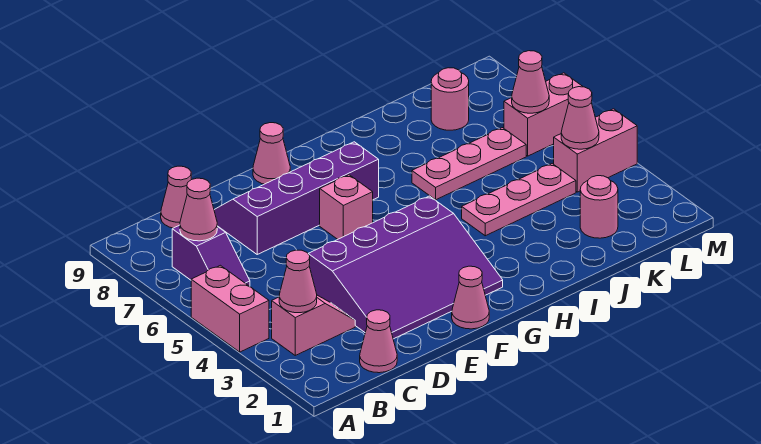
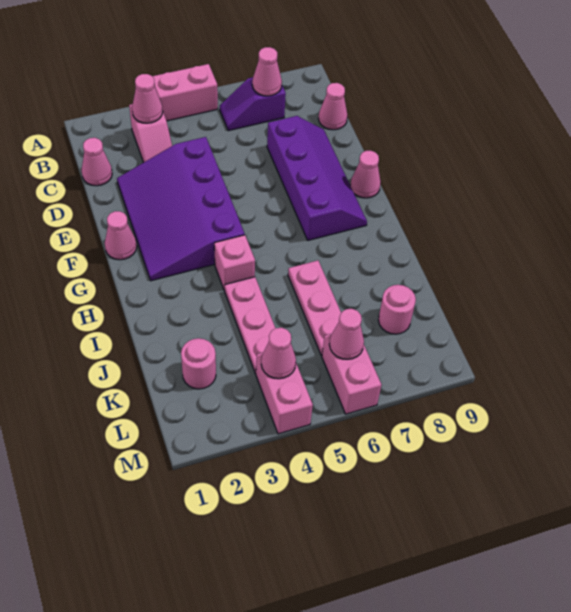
pink 1x1 brick [320,175,373,239] -> pink 1x1 brick moved to [214,235,255,290]

